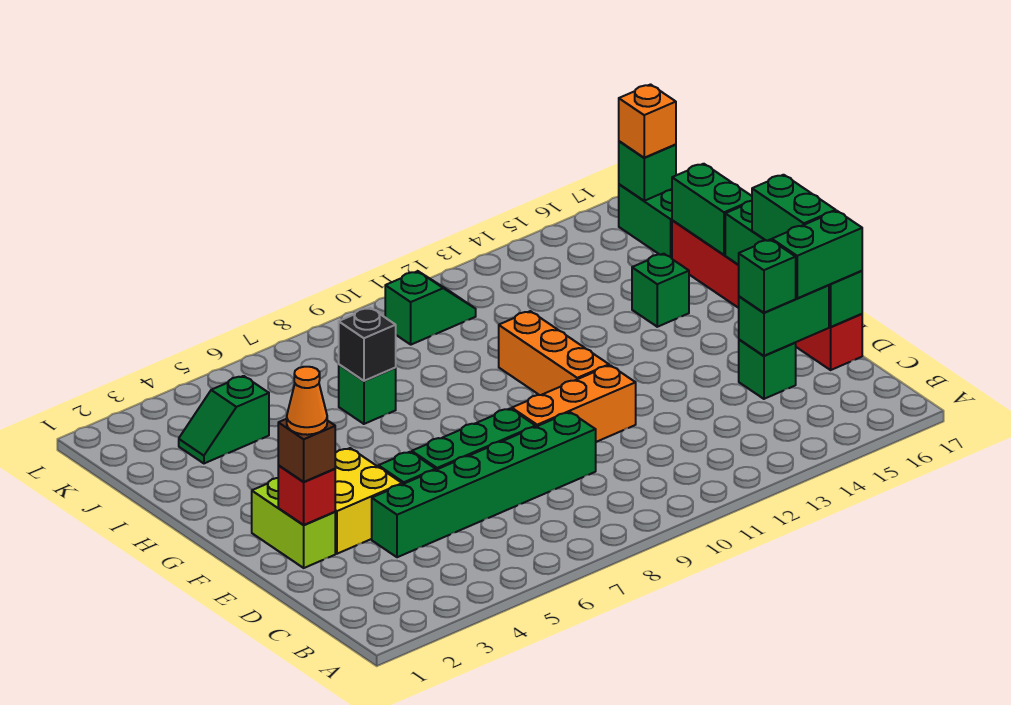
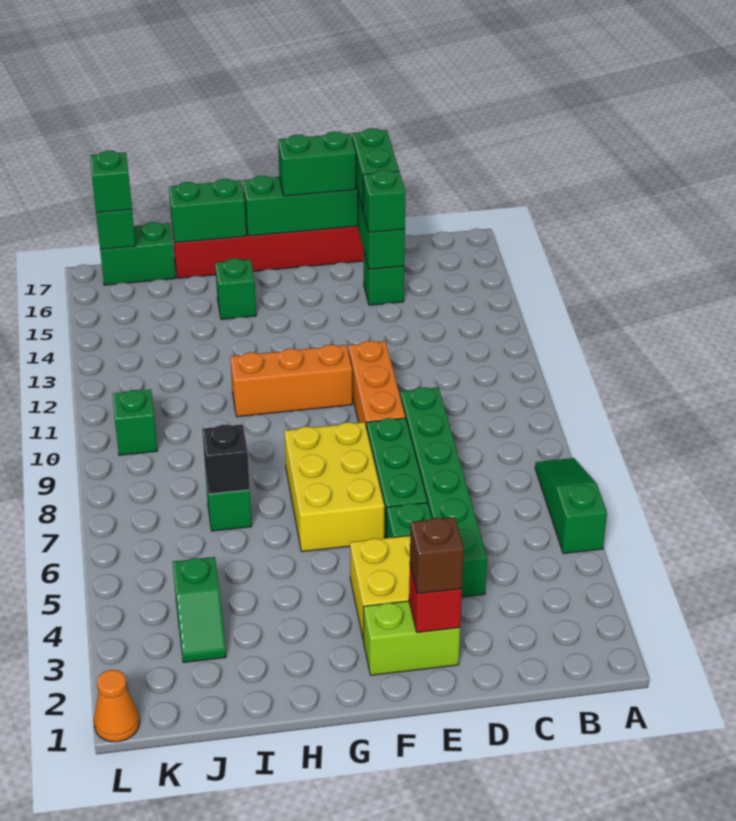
none -> green 1x3 slope [535,458,607,554]
orange 1x1 cone [286,367,327,435] -> orange 1x1 cone moved to [94,670,140,742]
none -> yellow 2x3 brick [284,422,384,552]
orange 1x1 brick [619,85,676,158] -> green 1x1 brick [90,151,132,213]

